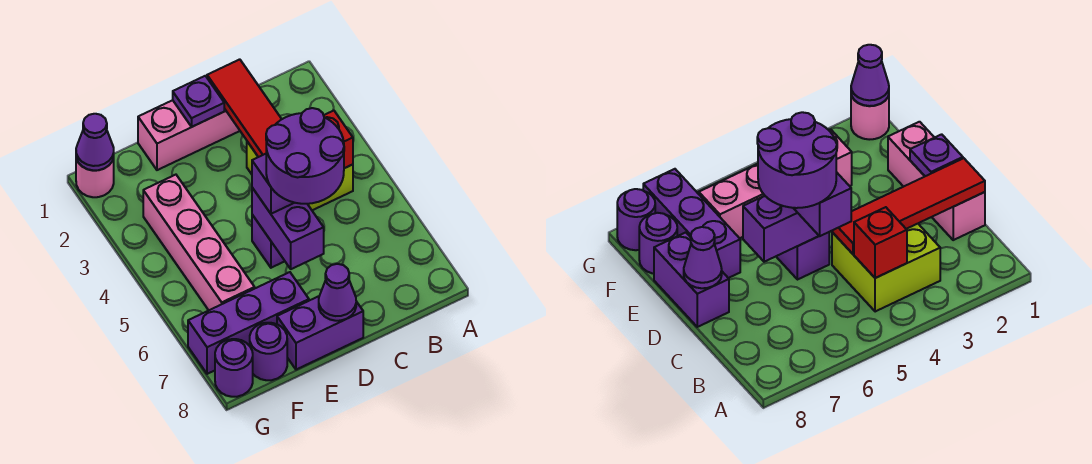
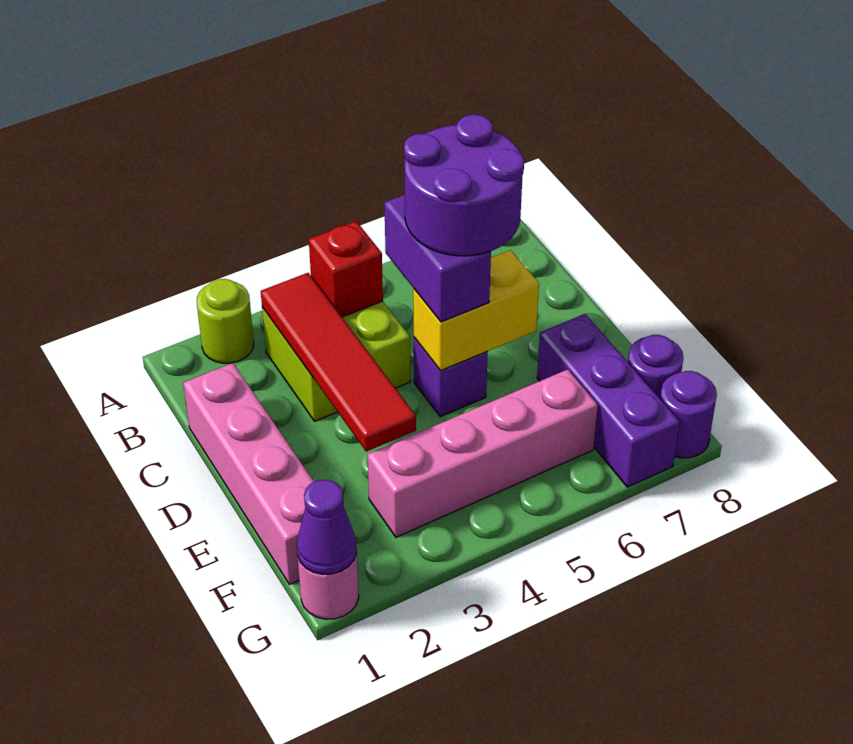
none -> lime 1x1 round brick [197,279,254,363]
pink 1x3 brick [138,100,240,170] -> pink 1x4 brick [183,363,314,585]
red 1x4 tile [207,59,282,157] -> red 1x4 tile turned to [261,273,416,452]
purple 1x1 plate [173,76,224,127] -> none
purple 1x2 brick [252,188,324,269] -> yellow 1x2 brick [413,250,539,371]
purple 1x2 brick [277,296,363,370] -> none
purple 1x1 cone [319,264,356,321] -> none

